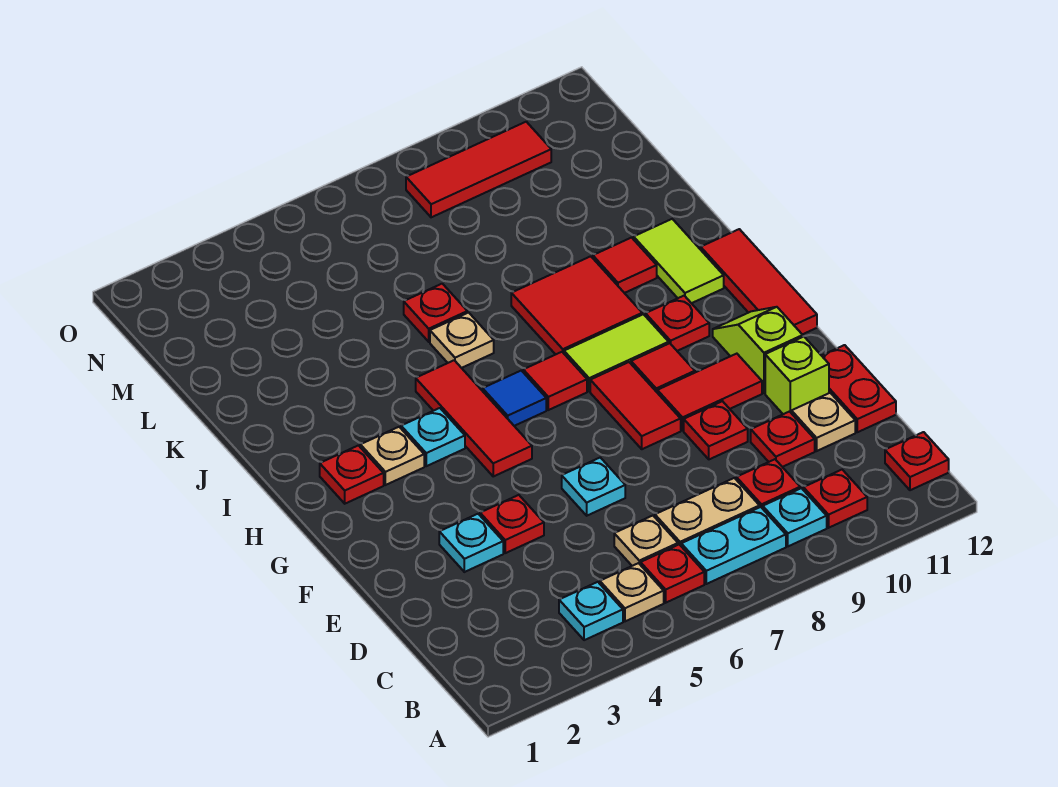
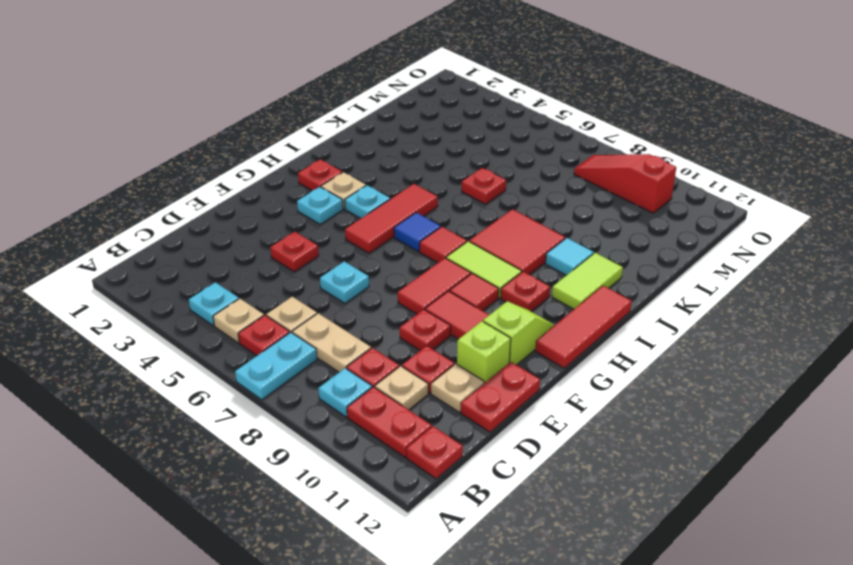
cyan 1x2 plate [681,507,786,584] -> cyan 1x2 plate turned to [235,332,317,400]
red 1x1 plate [803,470,867,528] -> red 1x2 plate [347,387,432,457]
cyan 1x1 plate [439,514,503,572] -> cyan 1x1 plate moved to [297,187,343,224]
tan 1x1 plate [430,313,494,368] -> tan 1x1 plate moved to [375,366,428,410]
red 1x1 tile [593,238,657,293] -> cyan 1x1 tile [546,238,594,275]
red 1x3 tile [406,122,551,217] -> red 1x3 slope [574,154,676,213]

